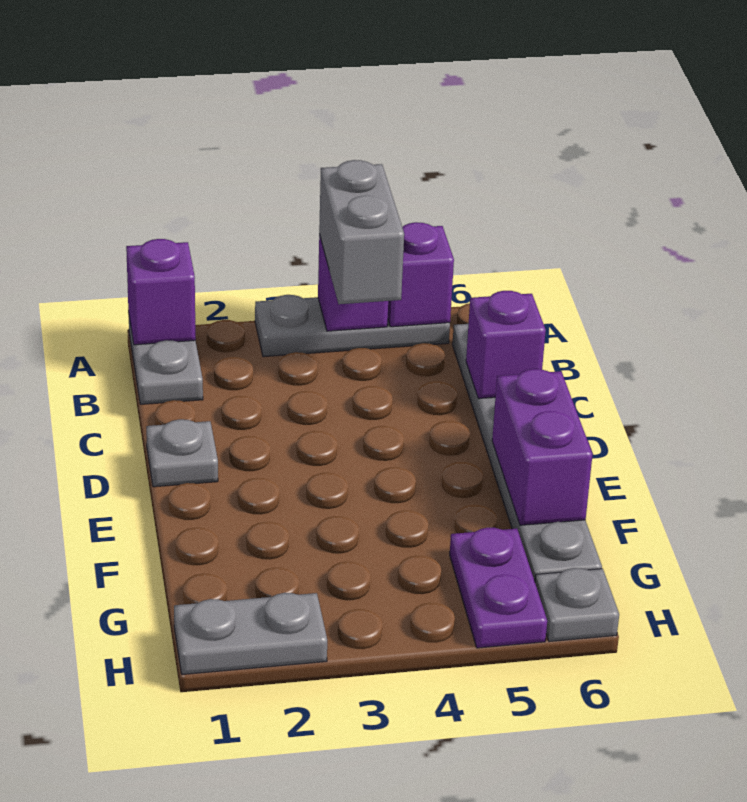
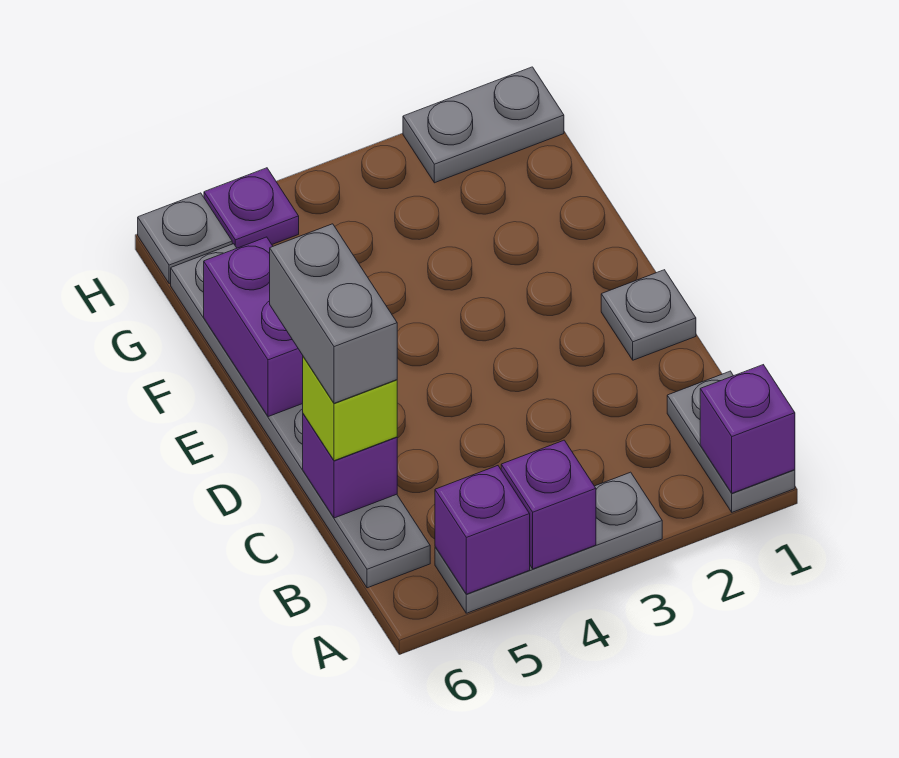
grey 1x2 brick [319,160,404,304] -> grey 1x2 brick moved to [270,224,397,403]
none -> lime 1x1 brick [303,357,397,461]
purple 1x2 plate [450,528,547,648] -> purple 1x1 plate [204,168,299,248]

